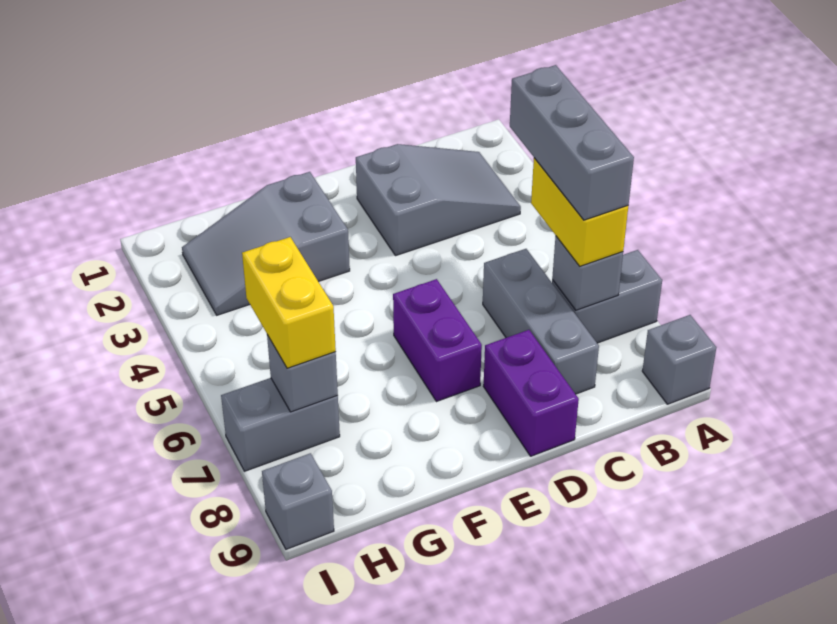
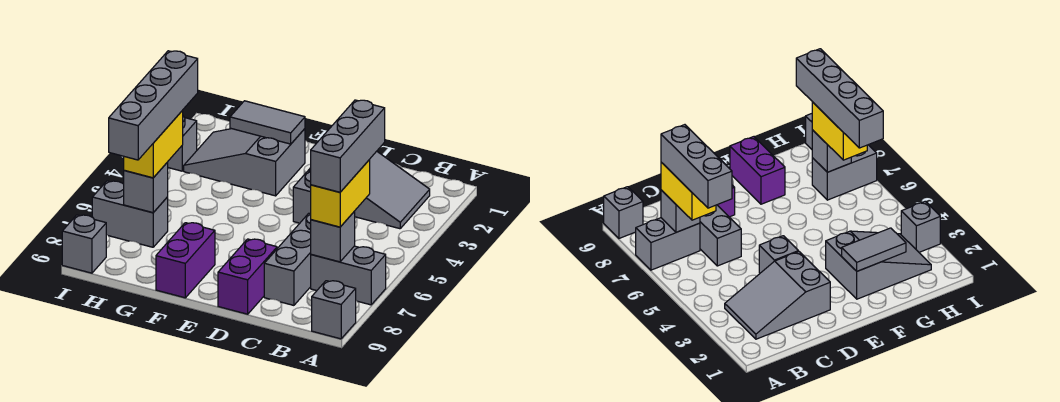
none -> grey 1x1 brick [293,171,311,223]
purple 1x2 brick [393,279,482,402] -> purple 1x2 brick moved to [156,223,215,298]
none -> grey 1x2 tile [230,101,305,144]
none -> grey 1x4 brick [109,51,198,160]
none -> grey 1x1 brick [168,116,197,171]

